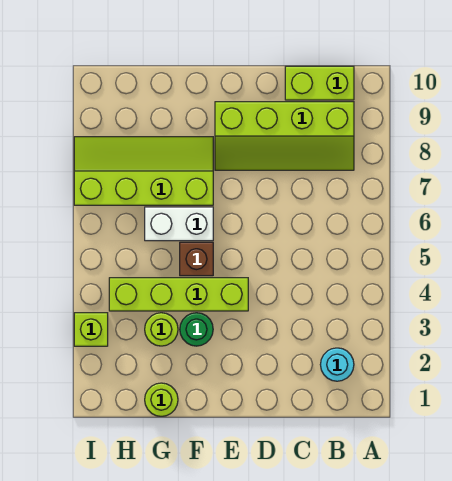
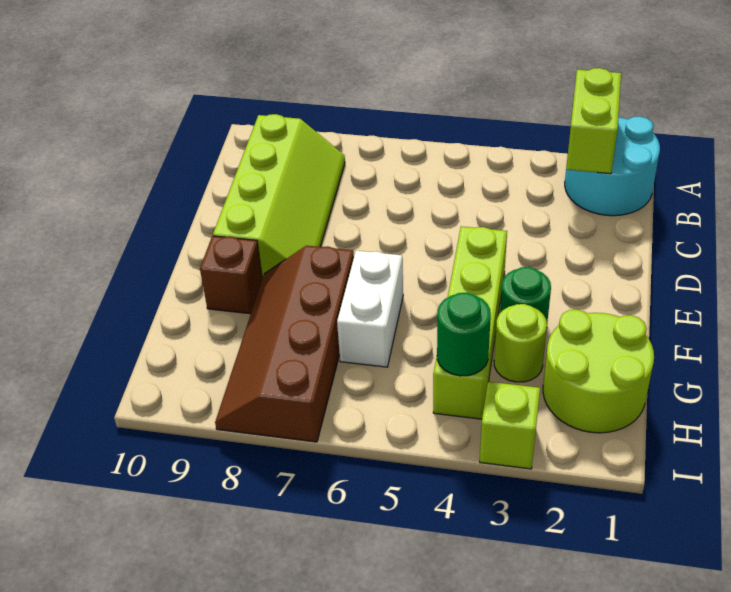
cyan 1x1 round brick [320,348,354,381] -> cyan 2x2 round brick [565,116,660,216]
lime 1x2 brick [285,66,354,100] -> lime 1x2 brick moved to [566,68,621,174]
brown 1x1 brick [180,242,213,276] -> brown 1x1 brick moved to [200,236,262,314]
lime 2x4 slope [74,137,213,205] -> brown 2x4 slope [215,246,354,442]
lime 1x1 round brick [145,383,178,416] -> lime 2x2 round brick [543,310,654,433]
none -> green 1x1 round brick [437,293,491,376]

